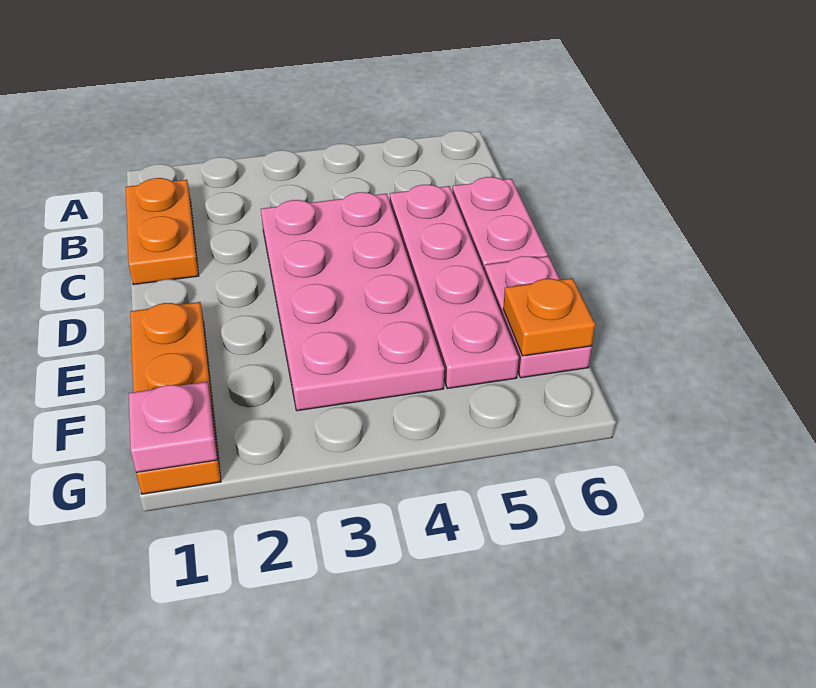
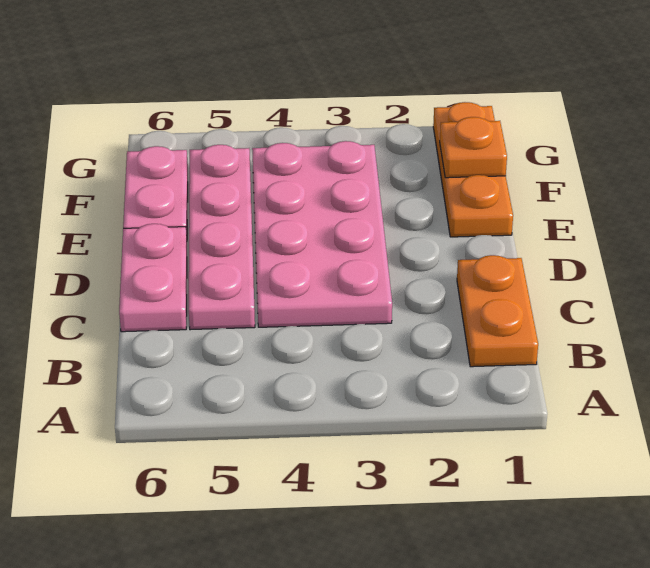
orange 1x1 plate [503,278,595,356] -> orange 1x1 plate moved to [440,117,507,178]
pink 1x1 plate [129,382,217,473] -> none

